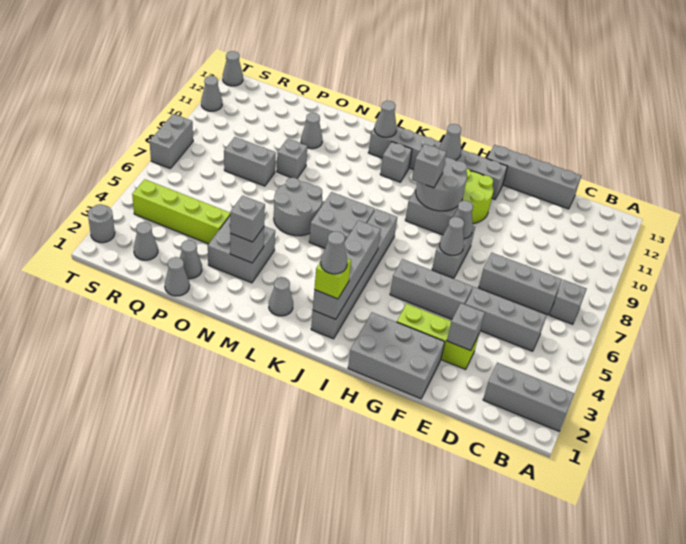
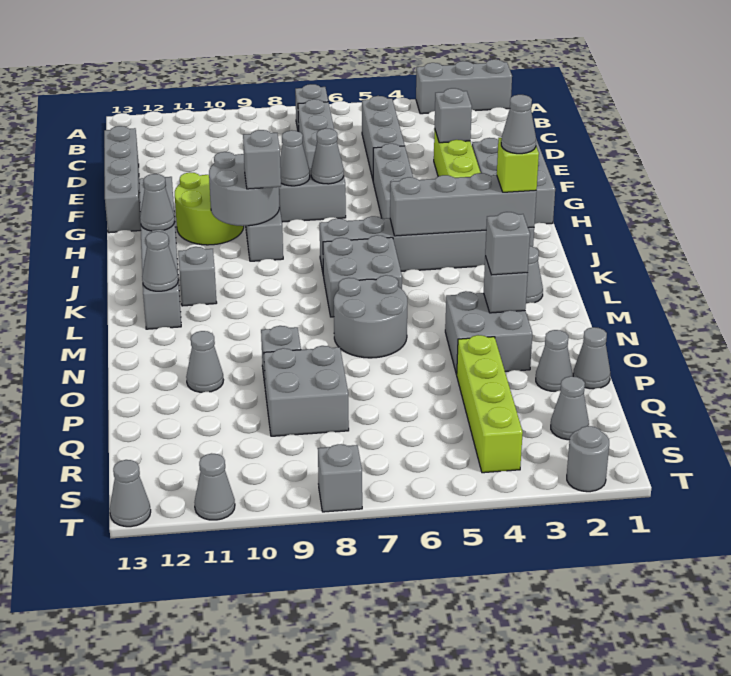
grey 1x3 brick [483,363,574,431] -> grey 1x3 brick turned to [416,59,512,114]
grey 1x2 brick [224,137,276,186] -> grey 2x2 brick [264,346,349,436]
grey 1x2 brick [149,114,193,168] -> grey 1x1 brick [318,444,362,512]

